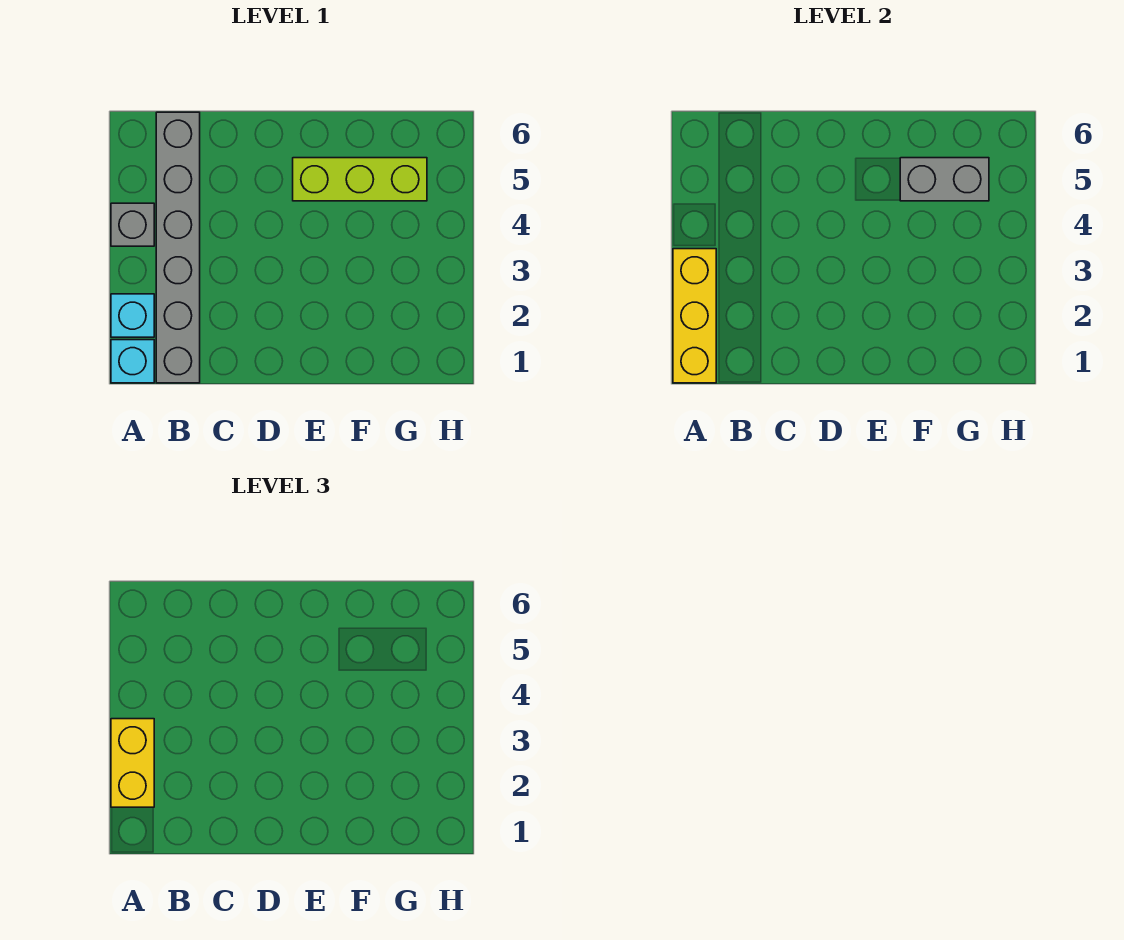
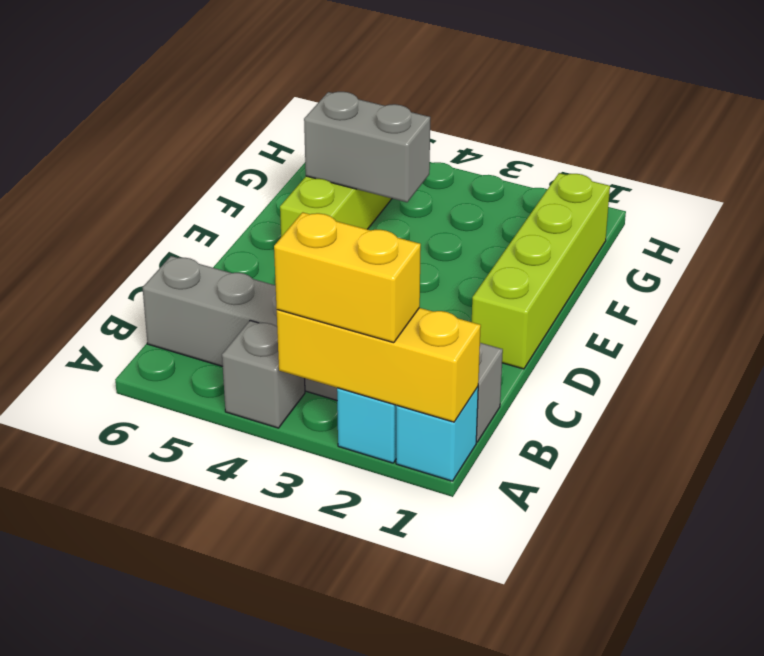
none -> lime 1x4 brick [472,173,610,369]
grey 1x2 brick [900,158,989,201] -> grey 1x2 brick turned to [304,92,430,202]

